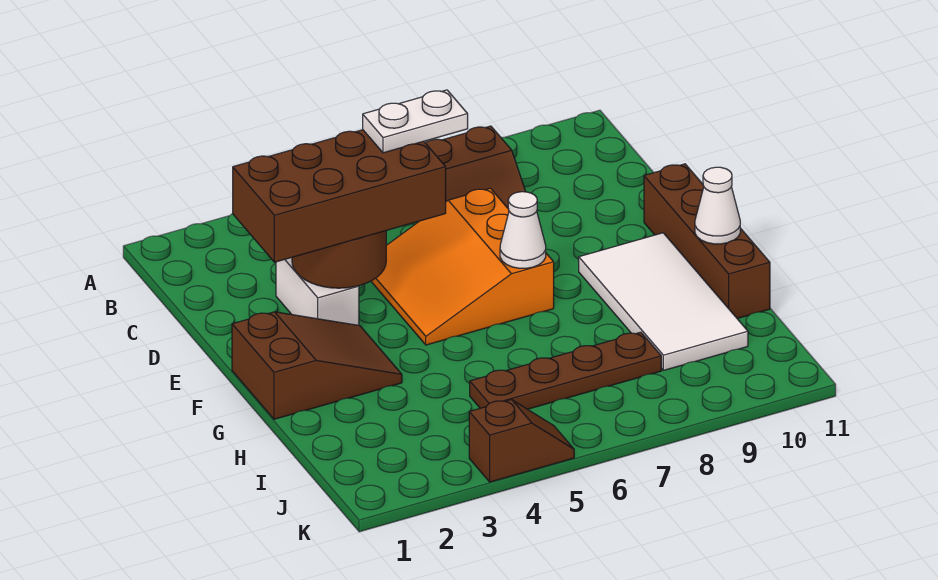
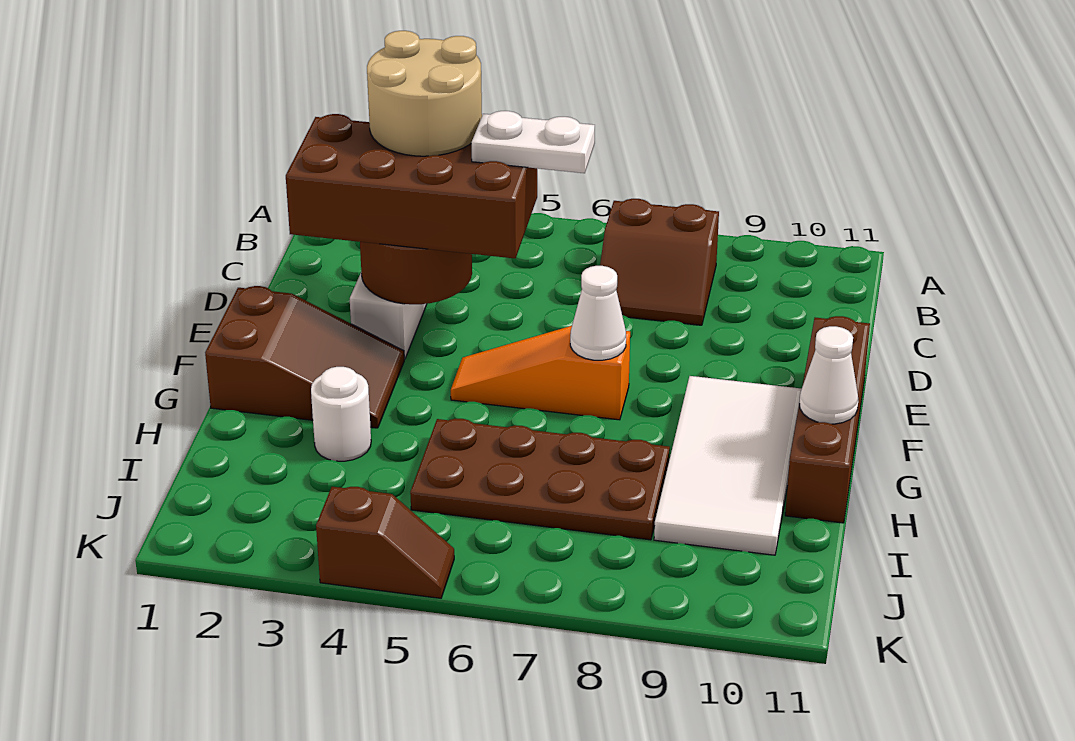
none -> tan 2x2 round brick [367,31,482,156]
orange 3x3 slope [371,188,554,345] -> orange 1x3 slope [451,326,630,420]
none -> white 1x1 round brick [311,367,371,461]
brown 1x4 plate [470,332,661,409] -> brown 2x4 plate [410,419,670,540]

